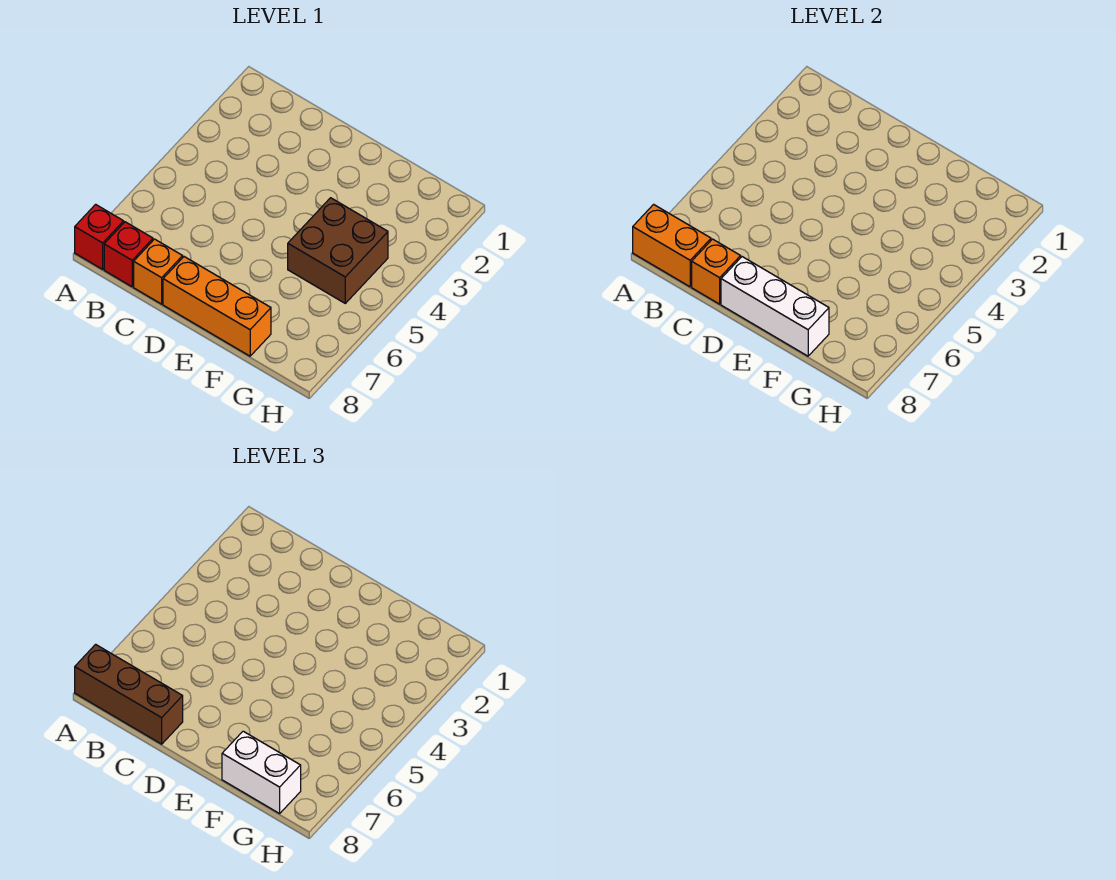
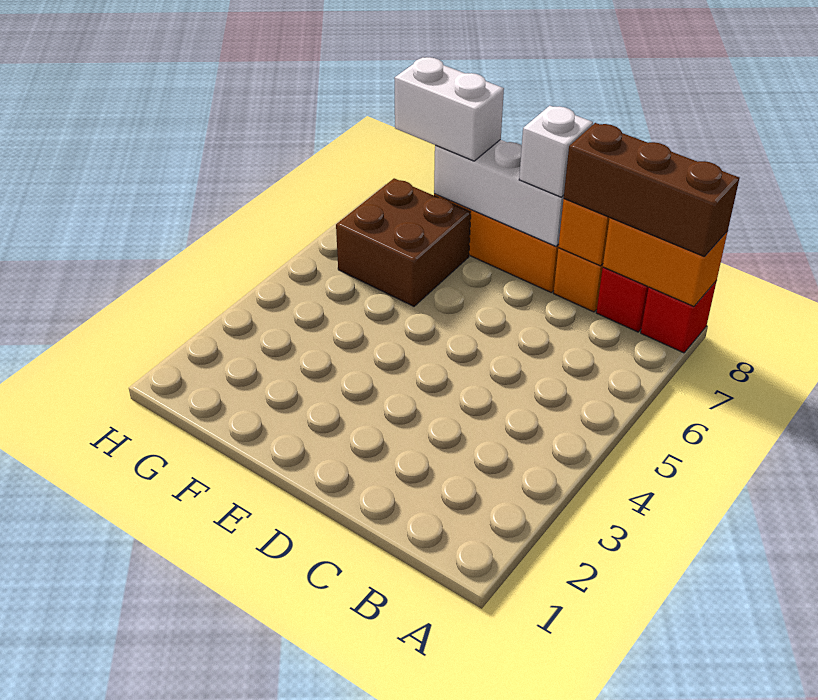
none -> white 1x1 brick [519,106,593,197]
brown 2x2 brick [288,198,388,303] -> brown 2x2 brick moved to [336,178,471,306]

